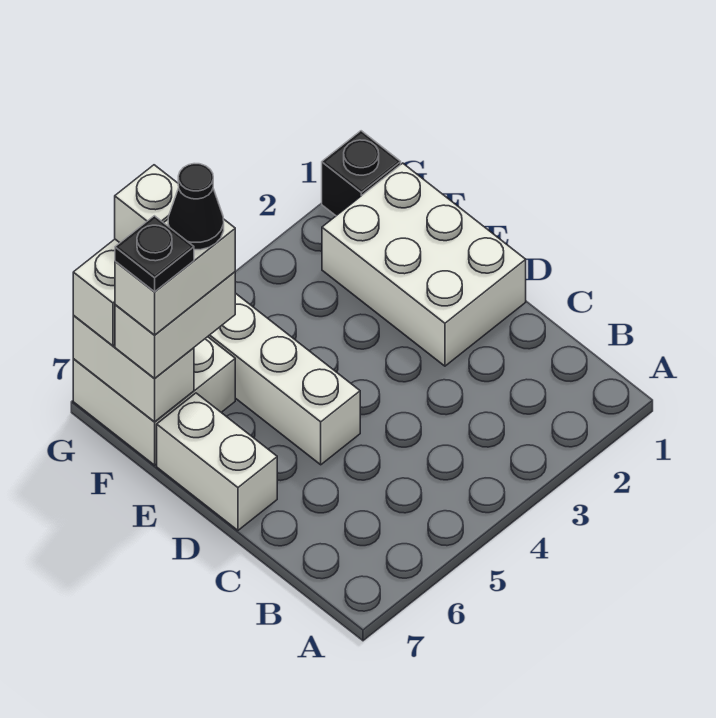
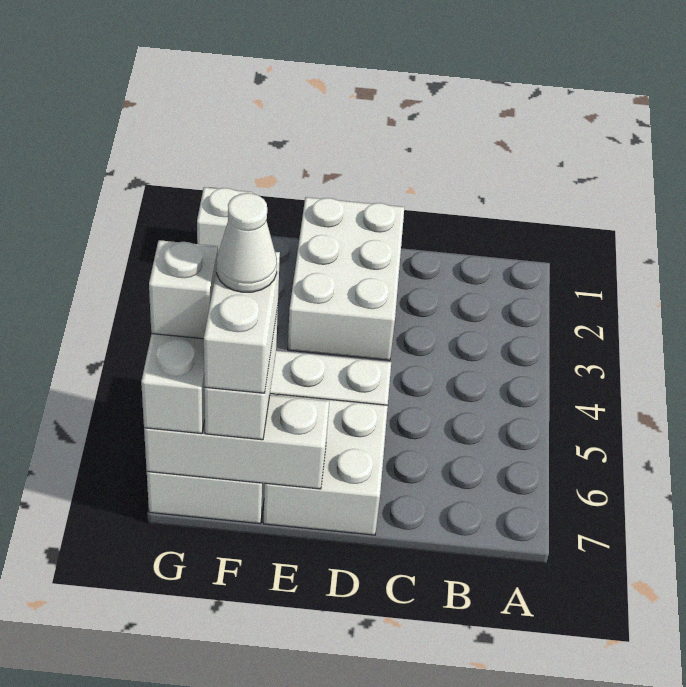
white 2x3 brick [322,163,526,366] -> white 2x3 brick turned to [288,197,404,360]
white 1x2 brick [157,393,277,530] -> white 2x2 brick [263,394,388,535]
black 1x1 cone [168,164,224,250] -> white 1x1 cone [217,193,277,292]
white 1x2 brick [73,315,194,422] -> white 1x3 brick [144,395,329,489]
black 1x1 plate [115,216,194,292] -> none
black 1x1 brick [322,131,401,216] -> white 1x1 brick [197,187,252,252]

